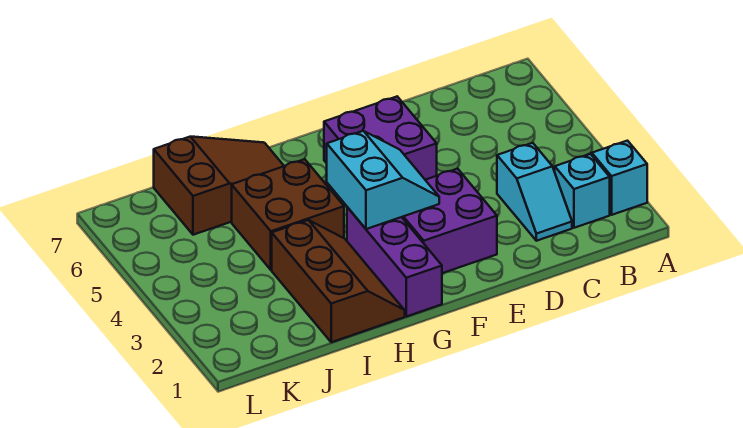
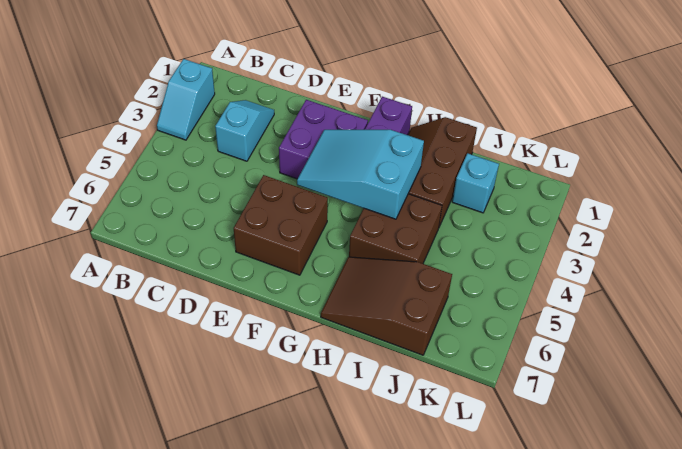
cyan 1x1 brick [555,154,610,228] -> cyan 1x1 brick moved to [452,153,499,213]
purple 2x2 brick [324,97,437,180] -> brown 2x2 brick [234,175,328,275]
cyan 2x2 slope [327,131,439,229] -> cyan 2x3 slope [297,130,424,219]

